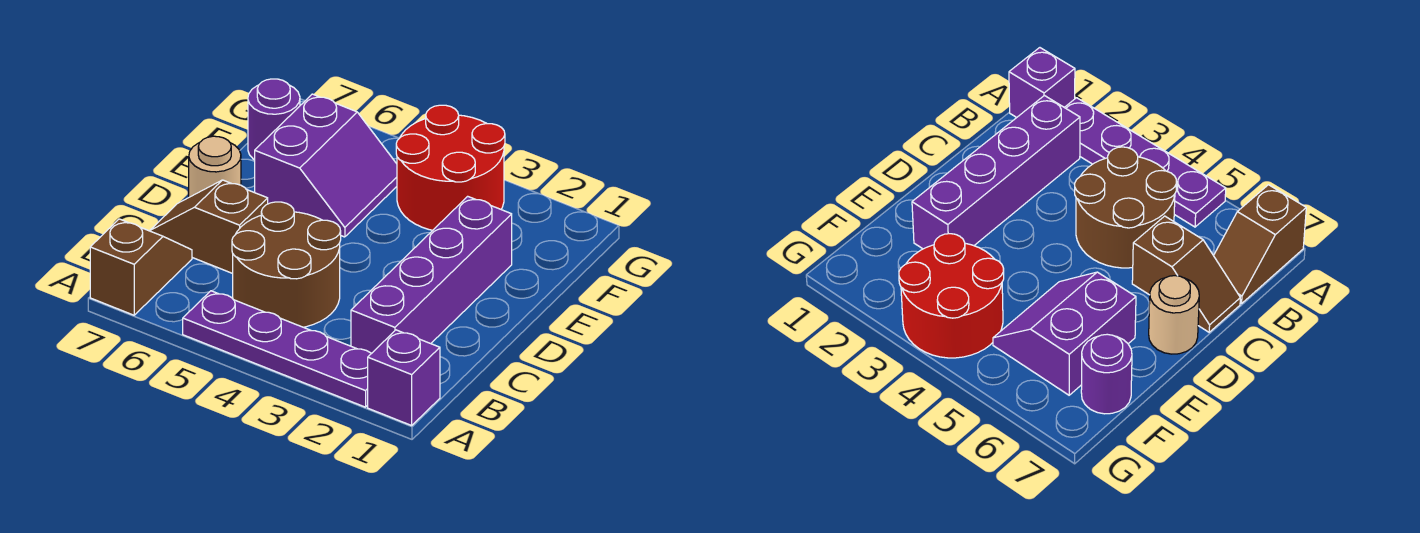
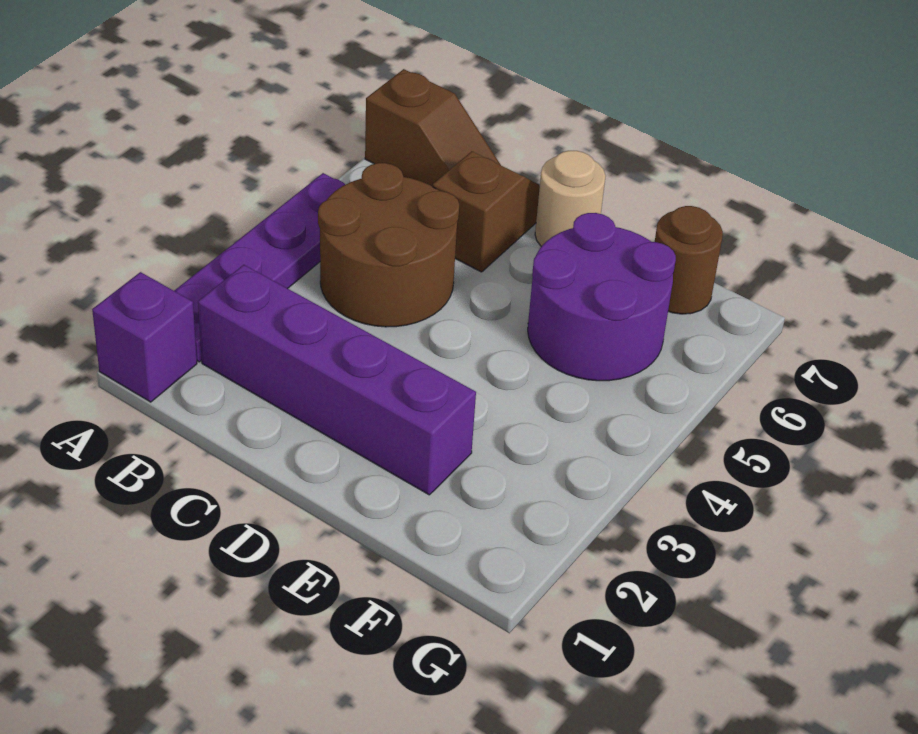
purple 2x2 slope [255,94,397,237] -> purple 2x2 round brick [528,213,676,381]
red 2x2 round brick [396,105,505,230] -> none
purple 1x1 round brick [248,79,300,160] -> brown 1x1 round brick [655,206,723,314]

